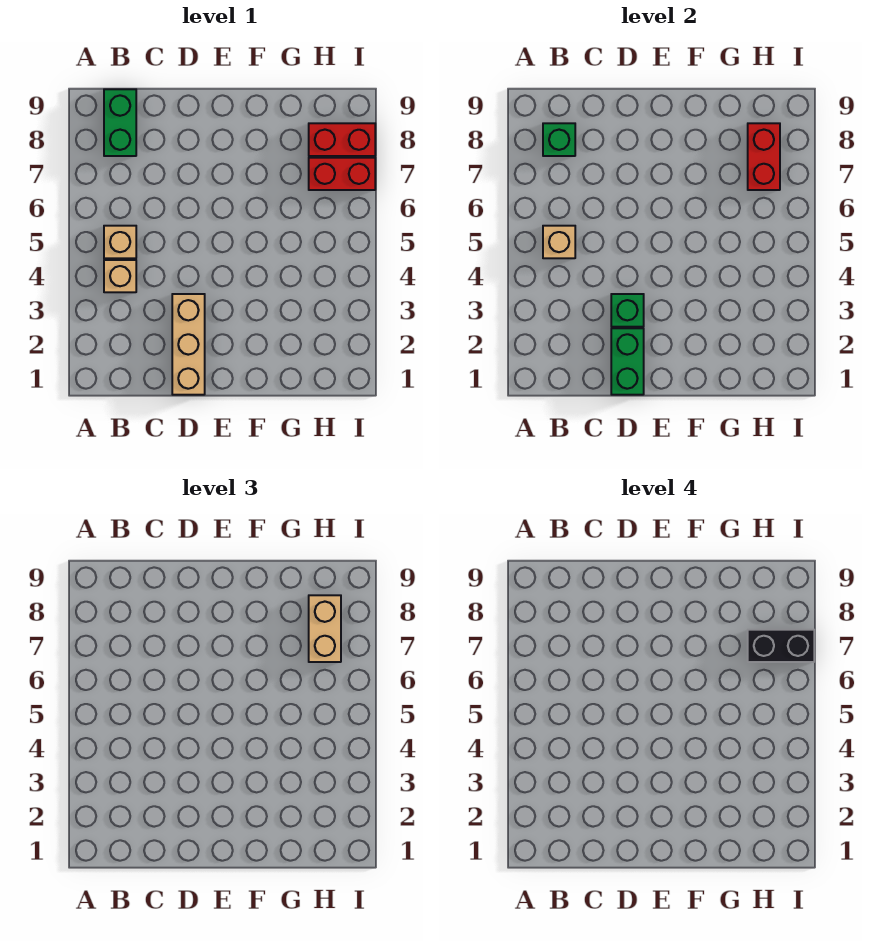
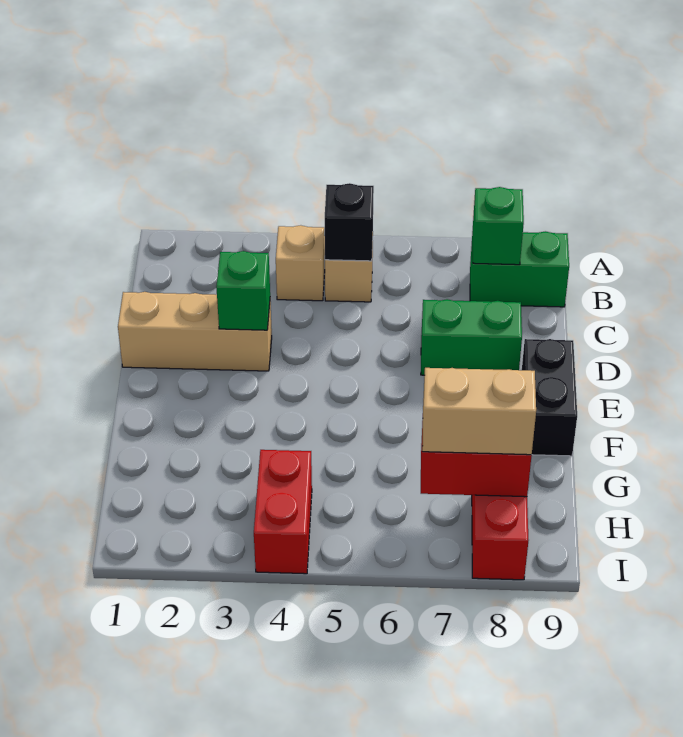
tan 1x1 brick [543,226,575,258] -> black 1x1 brick [324,183,374,261]
green 1x2 brick [611,328,644,395] -> green 1x2 brick moved to [421,299,522,375]
red 1x2 brick [309,158,375,190] -> red 1x2 brick moved to [254,450,312,574]
black 1x2 brick [748,630,814,662] -> black 1x2 brick moved to [522,339,577,456]

